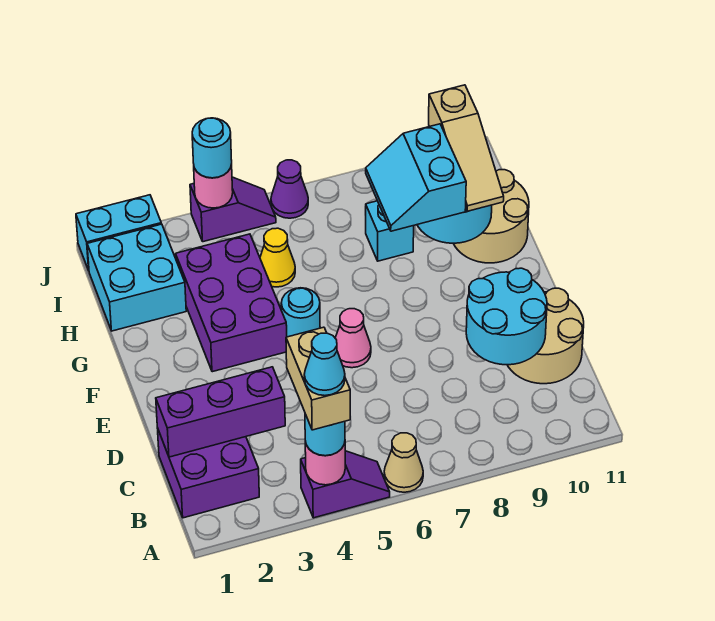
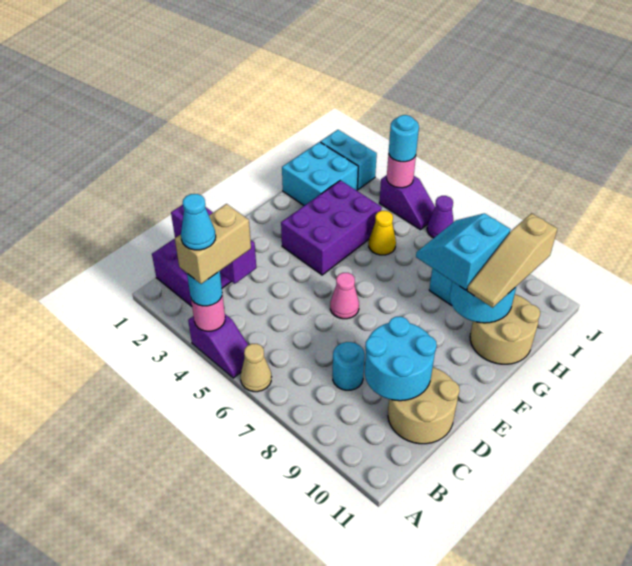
cyan 1x1 round brick [281,288,320,337] -> cyan 1x1 round brick moved to [333,342,365,390]

